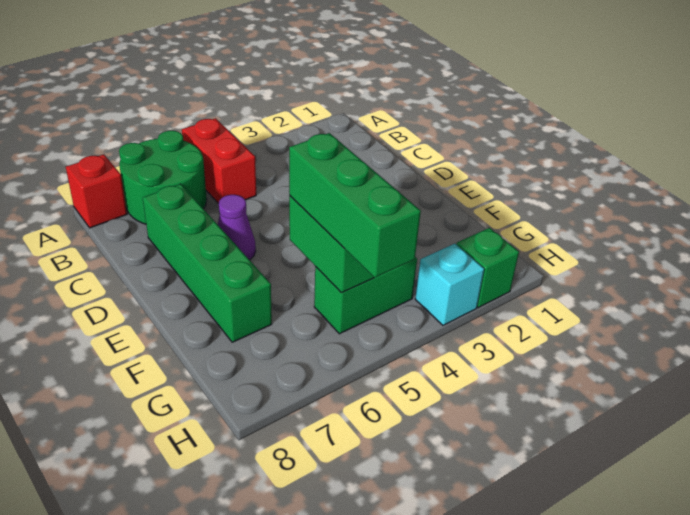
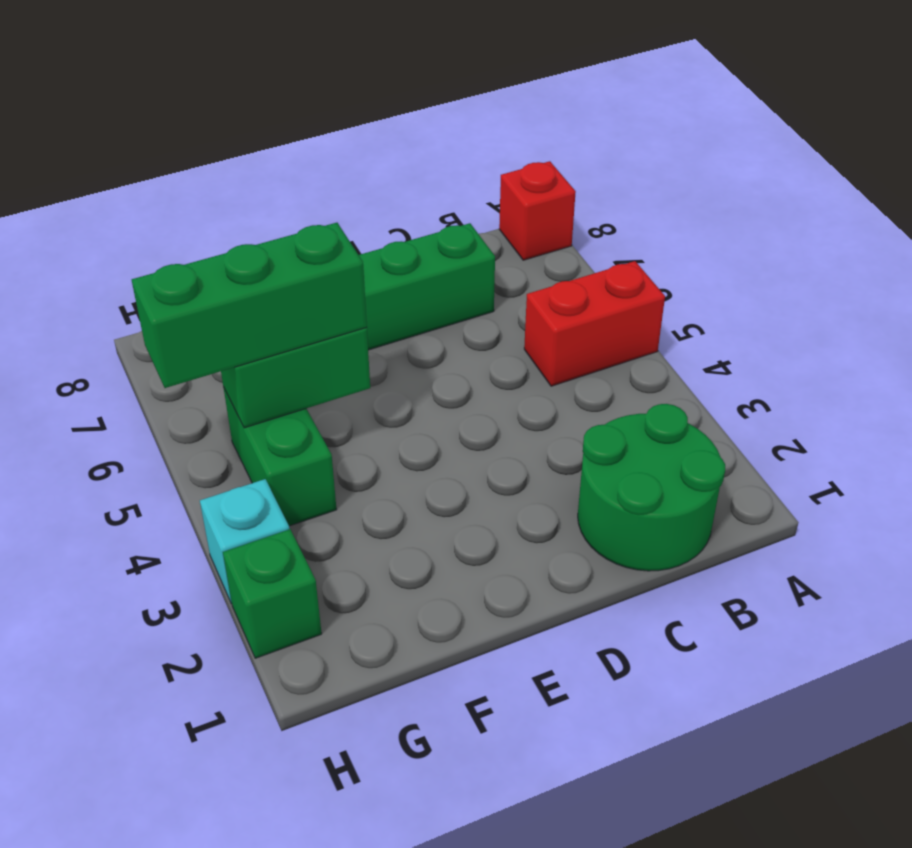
green 2x2 round brick [119,131,207,224] -> green 2x2 round brick moved to [578,404,725,571]
purple 1x1 cone [218,195,256,260] -> none

